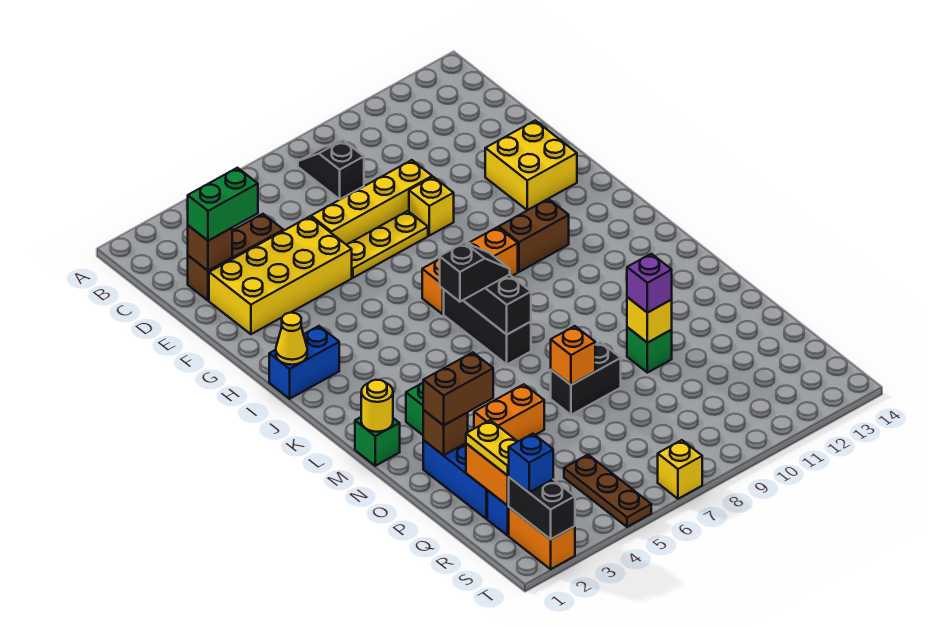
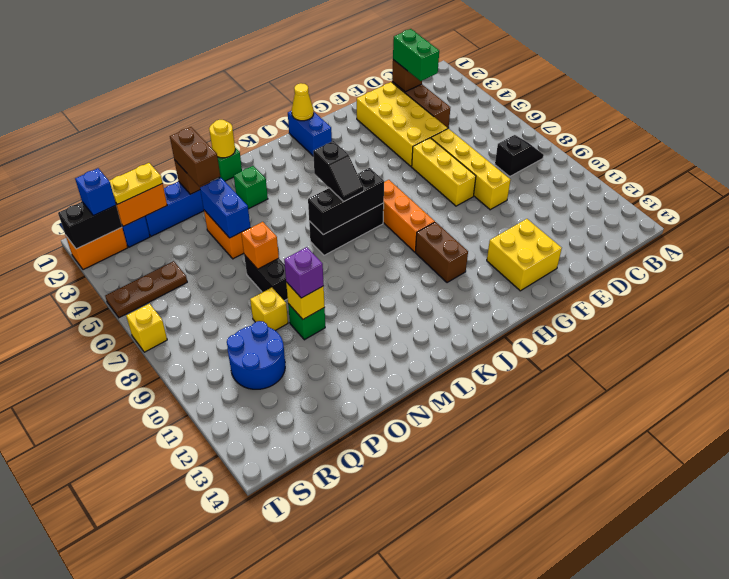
yellow 1x3 plate [347,211,428,278] -> yellow 1x3 brick [412,138,476,206]
yellow 1x1 brick [409,177,454,236] -> yellow 1x1 brick moved to [250,287,288,331]
none -> blue 1x2 brick [200,178,251,238]
none -> blue 2x2 round brick [227,321,285,389]

